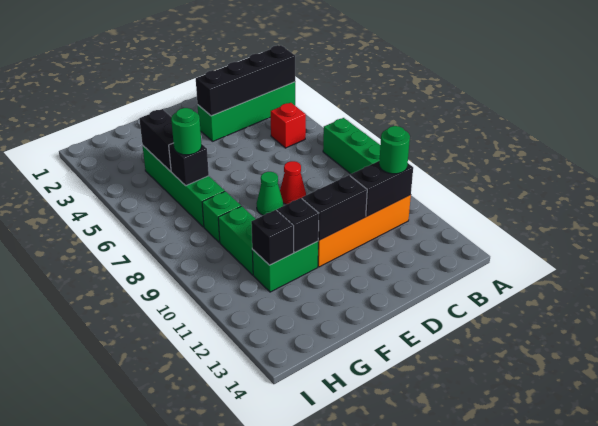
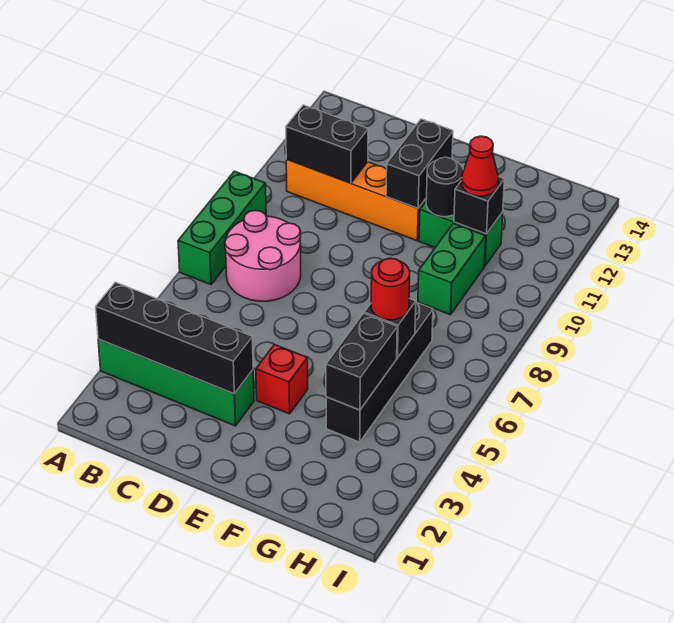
red 1x1 brick [271,103,306,148] -> red 1x1 brick moved to [256,344,308,414]
none -> pink 2x2 round brick [225,210,301,301]
green 1x1 round brick [379,126,410,174] -> none
red 1x1 cone [280,161,306,205] -> red 1x1 cone moved to [462,136,498,196]
black 1x2 brick [302,175,367,240] -> black 1x2 brick turned to [386,119,453,208]
green 1x1 cone [256,172,283,215] -> none
black 1x1 brick [277,198,319,252] -> black 1x1 round brick [426,157,464,217]
green 1x4 brick [143,146,225,227] -> black 1x4 brick [326,302,433,442]
green 1x1 round brick [171,108,202,155] -> red 1x1 round brick [371,258,410,320]
green 1x1 brick [202,191,241,243] -> none

